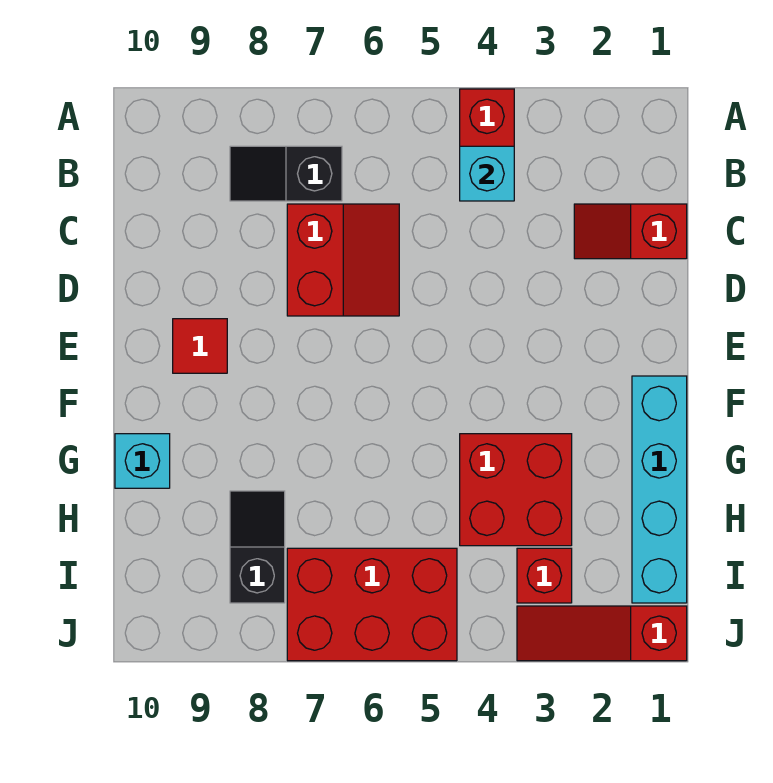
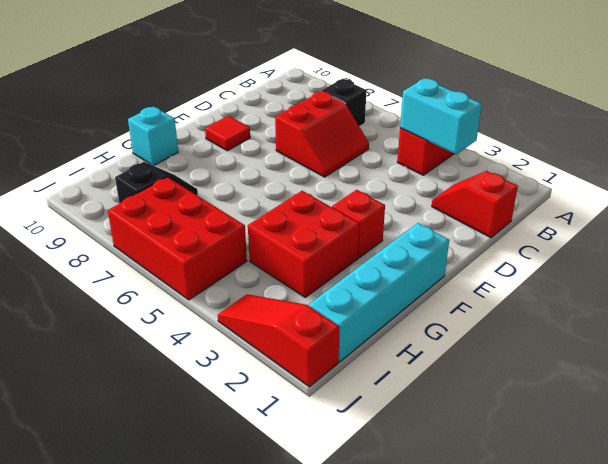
cyan 1x1 brick [460,146,514,201] -> cyan 1x2 brick [400,79,482,154]
red 1x1 brick [517,548,572,603] -> red 1x1 brick moved to [332,190,385,258]

